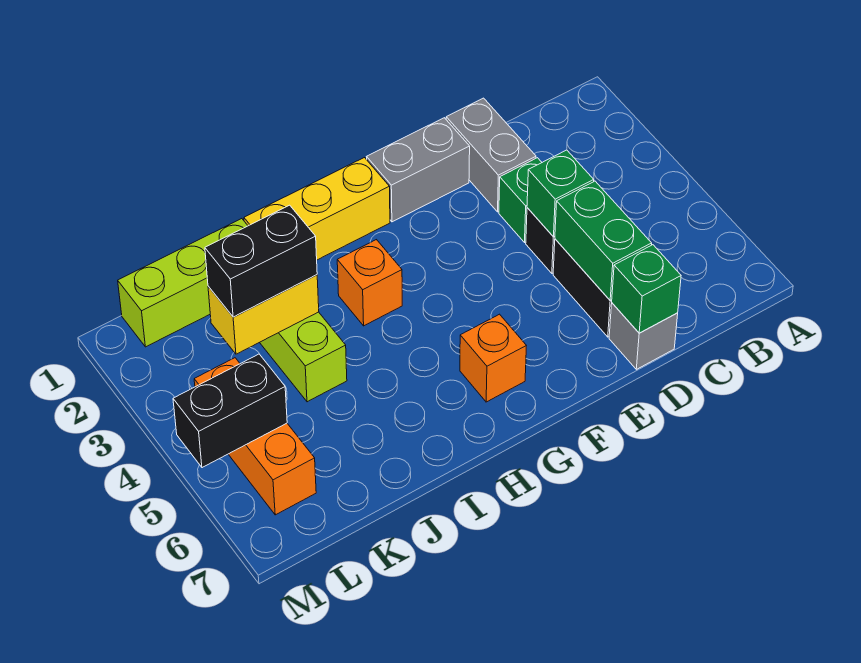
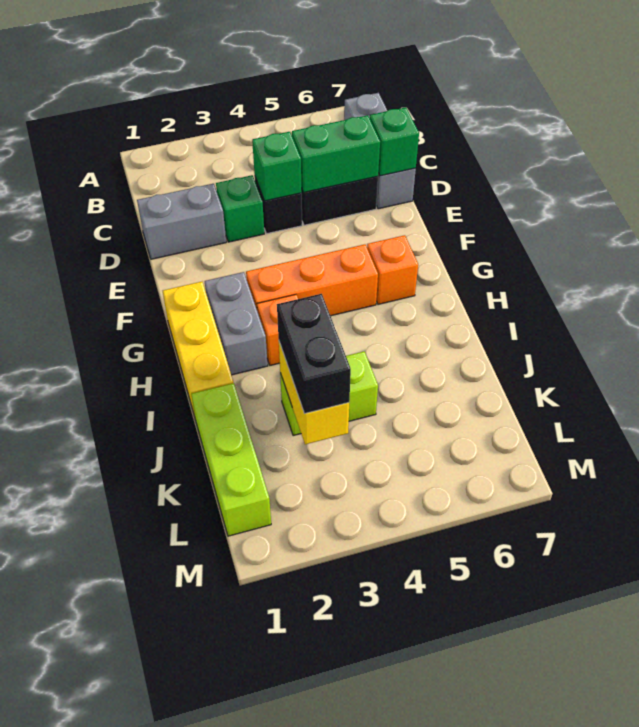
grey 1x1 brick [609,303,678,369] -> grey 1x3 brick [344,93,416,209]
grey 1x2 brick [367,118,470,222] -> grey 1x2 brick moved to [205,272,268,375]
orange 1x3 brick [194,358,316,515] -> orange 1x3 brick moved to [246,244,378,316]
black 1x2 brick [173,354,287,468] -> none

